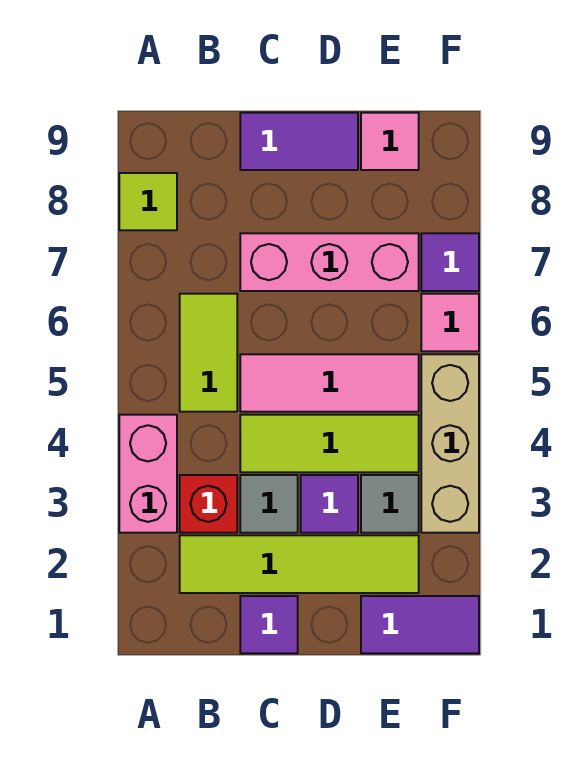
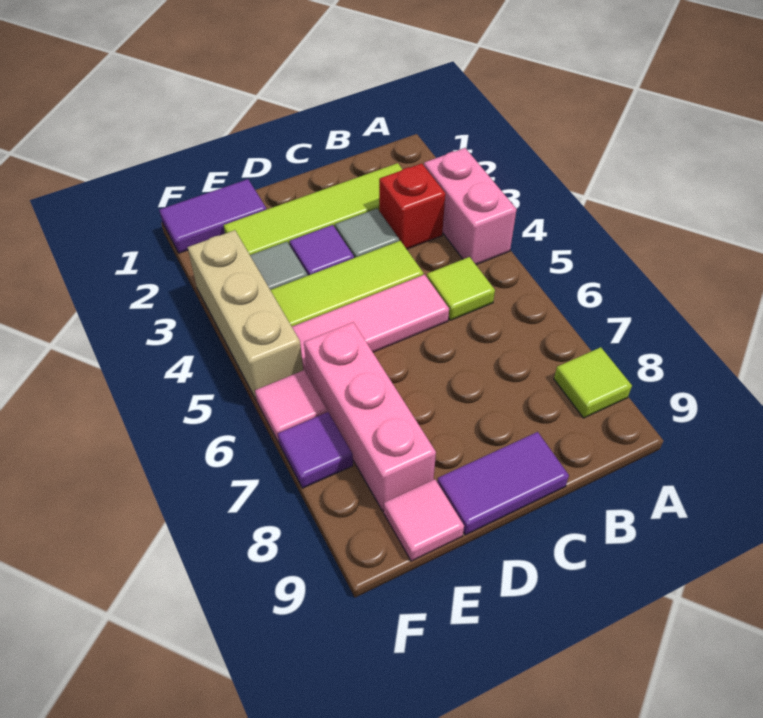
lime 1x2 tile [180,294,237,412] -> lime 1x1 tile [427,257,495,320]
purple 1x1 tile [240,596,298,653] -> none
pink 1x3 brick [240,233,419,291] -> pink 1x3 brick turned to [304,322,436,511]

